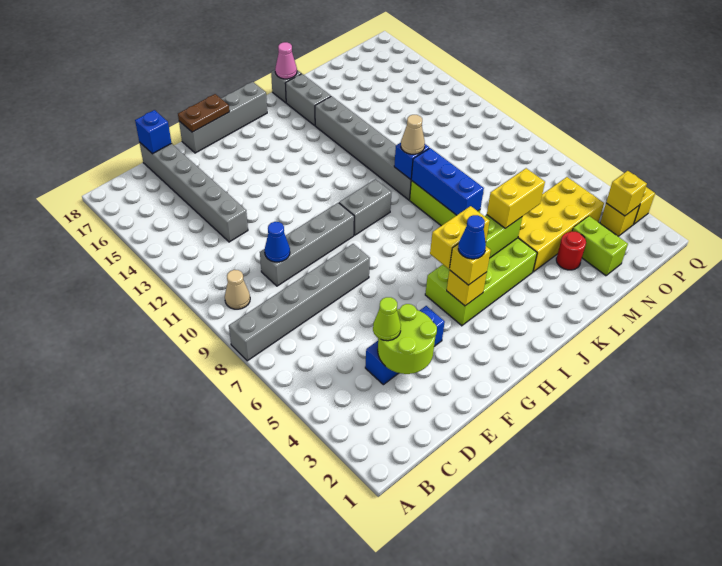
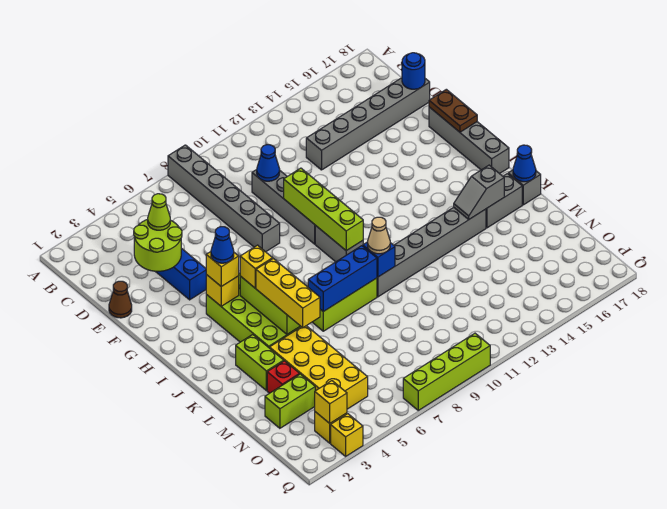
tan 1x1 cone [225,270,250,309] -> none
blue 1x1 brick [135,110,172,154] -> blue 1x1 round brick [402,53,425,89]
none -> brown 1x1 cone [109,281,132,318]
none -> lime 1x4 brick [284,168,363,251]
yellow 1x2 brick [430,206,490,269] -> yellow 1x1 brick [240,245,273,288]
none -> lime 1x2 brick [236,335,284,390]
yellow 1x2 brick [487,168,545,228] -> yellow 1x3 brick [256,258,320,328]
none -> grey 1x2 slope [454,165,504,219]
pink 1x1 cone [275,42,297,79] -> blue 1x1 cone [513,145,536,182]
red 1x1 round brick [556,231,586,270] -> red 1x1 brick [267,361,299,393]
none -> lime 1x4 brick [403,333,490,410]

